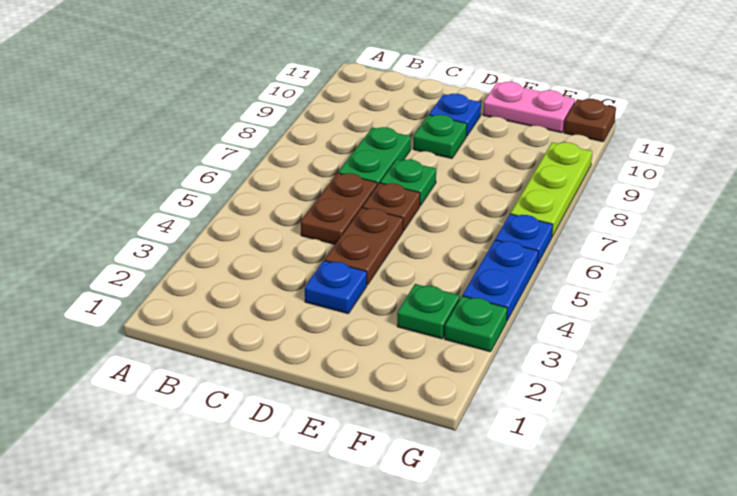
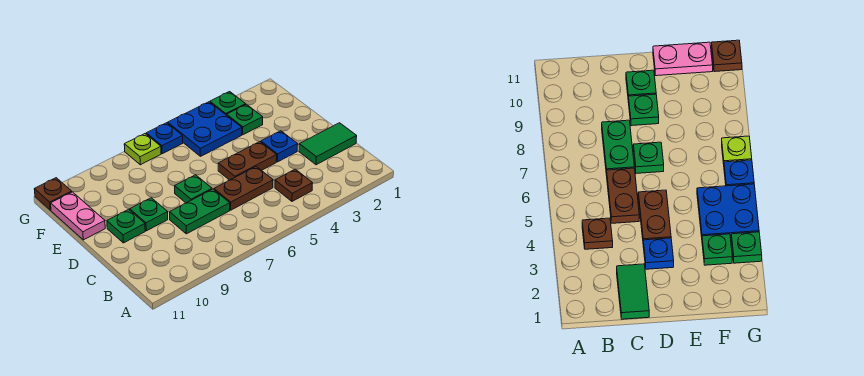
none -> green 1x2 tile [299,123,357,165]
brown 1x1 plate [363,183,420,231] -> brown 1x1 plate moved to [275,169,313,201]
blue 1x1 plate [429,94,481,136] -> green 1x1 plate [107,209,145,243]
blue 1x2 plate [463,240,538,320] -> blue 2x2 plate [168,102,242,156]
lime 1x3 plate [511,142,592,237] -> lime 1x1 plate [124,134,161,165]

